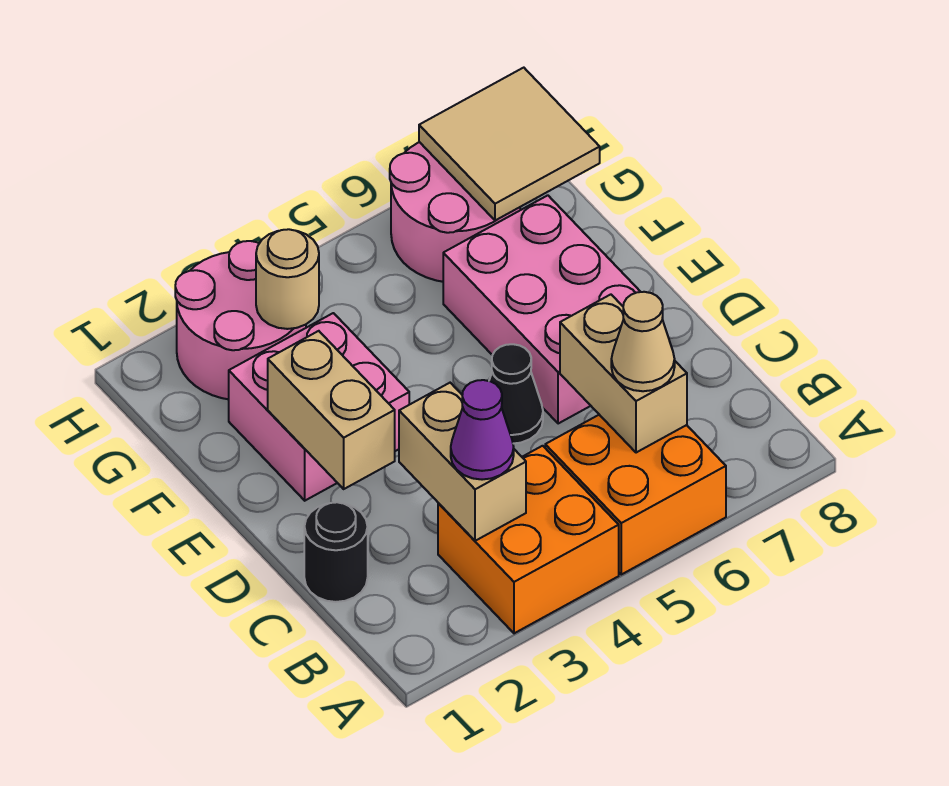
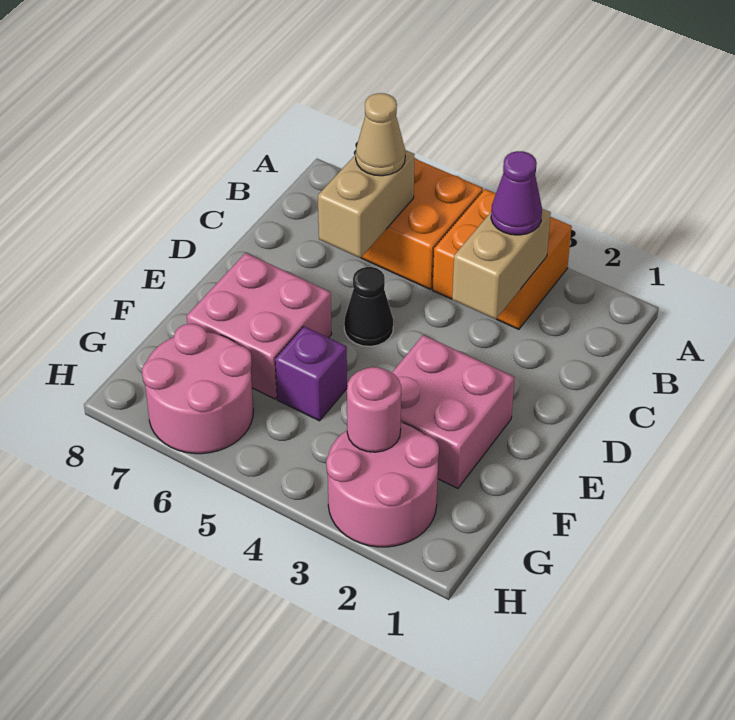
black 1x1 round brick [304,502,368,602] -> none
tan 1x2 brick [268,331,395,489] -> none
pink 2x3 brick [443,195,663,424] -> pink 2x2 brick [187,253,331,399]
none -> purple 1x1 brick [275,326,347,421]
tan 1x1 round brick [256,229,319,329] -> pink 1x1 round brick [347,367,401,452]
tan 2x2 tile [419,68,600,220] -> none

